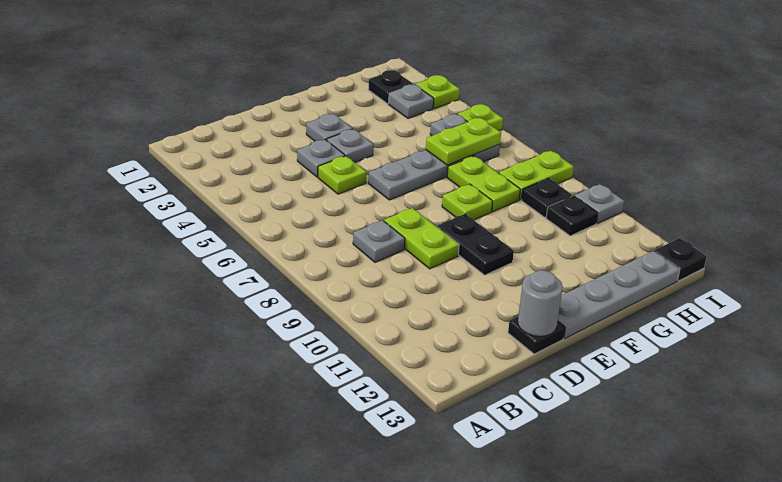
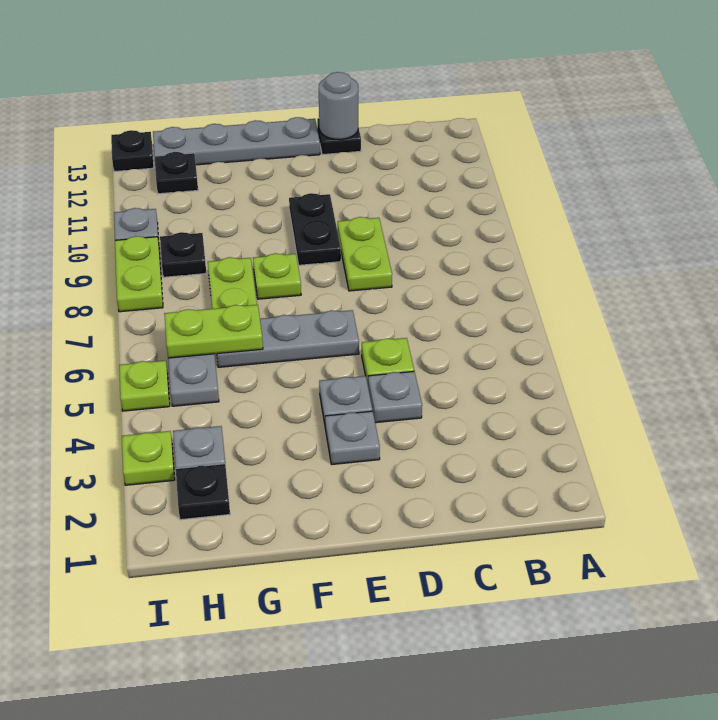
grey 1x1 plate [353,220,405,262] -> none
lime 1x2 plate [499,151,574,200] -> lime 1x2 plate turned to [115,236,163,312]
black 1x1 plate [546,196,598,236] -> black 1x1 plate moved to [155,152,198,194]

